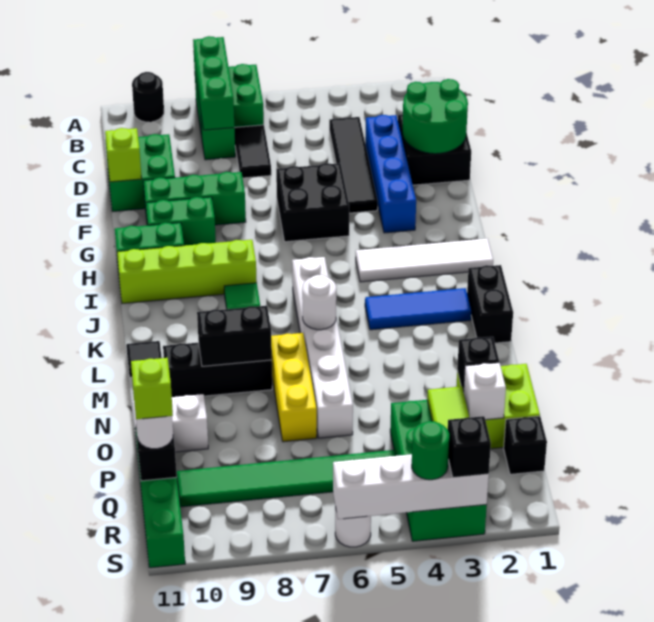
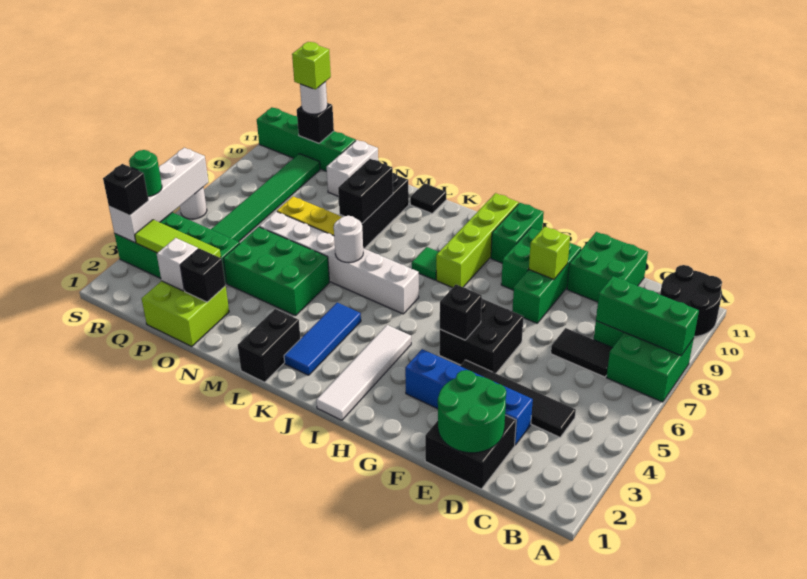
black 1x1 round brick [132,72,164,122] -> black 2x2 round brick [660,265,722,337]
lime 1x1 brick [105,128,142,182] -> lime 1x1 brick moved to [529,227,570,279]
black 1x2 brick [467,265,513,343] -> black 1x2 brick turned to [238,309,301,382]
none -> green 2x3 brick [223,227,330,316]
black 1x1 brick [504,416,547,474] -> black 1x1 brick moved to [440,285,482,340]

